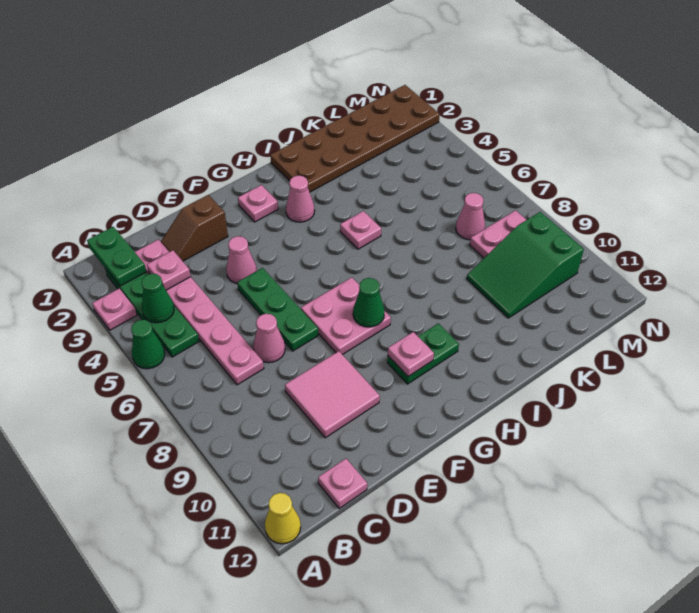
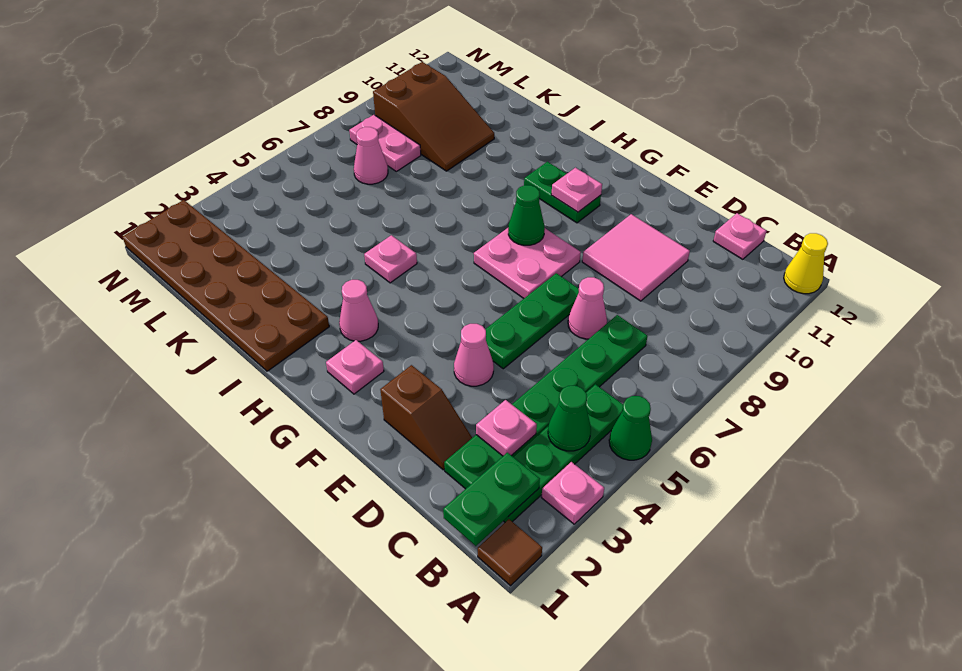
none -> brown 1x1 tile [478,519,542,586]
pink 1x6 plate [135,239,264,385] -> green 1x6 plate [444,315,648,489]
green 2x3 slope [467,212,584,318] -> brown 2x3 slope [373,62,494,171]

